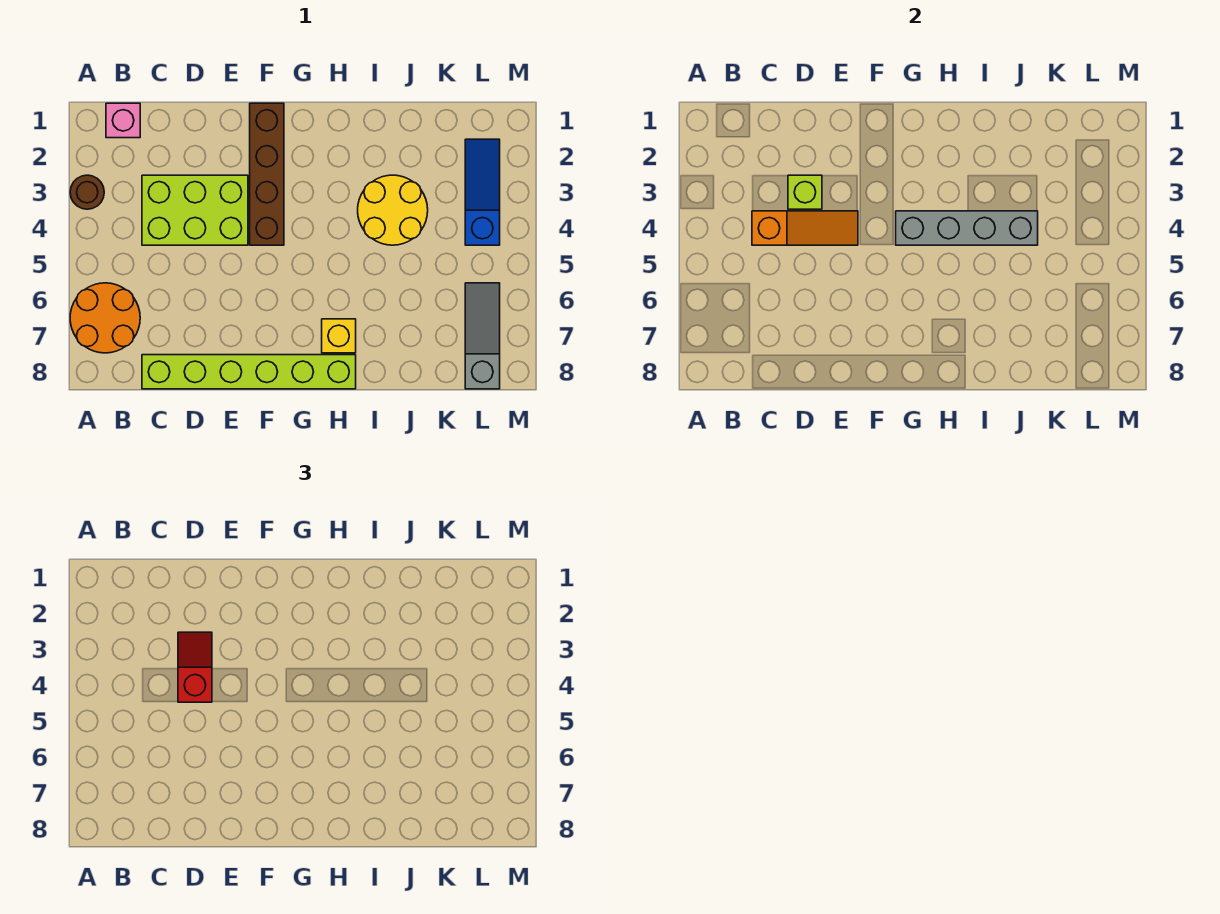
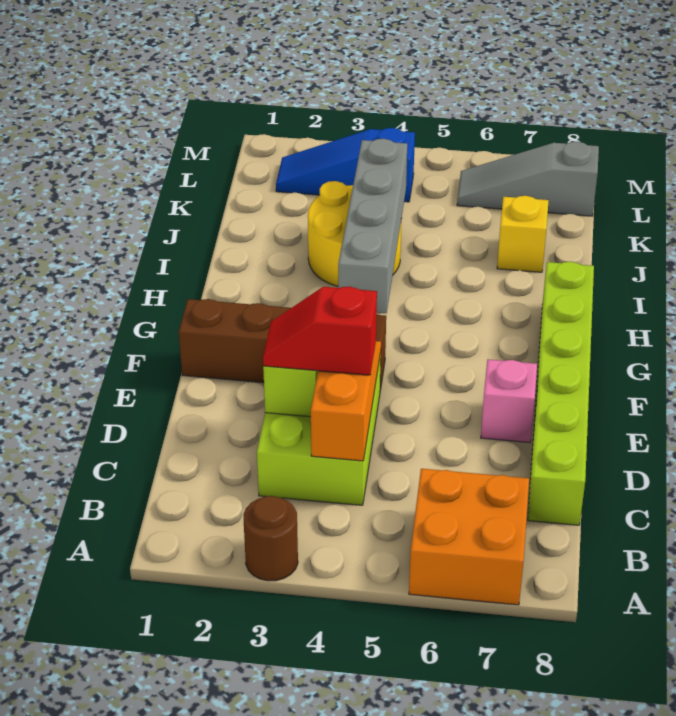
orange 2x2 round brick [70,283,140,353] -> orange 2x2 brick [409,469,529,605]
pink 1x1 brick [106,103,140,138] -> pink 1x1 brick moved to [481,359,537,442]
yellow 1x1 brick [322,319,356,353] -> yellow 1x1 brick moved to [497,196,549,272]

